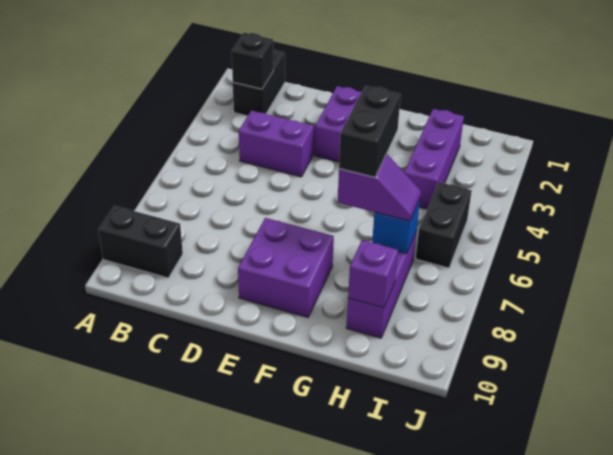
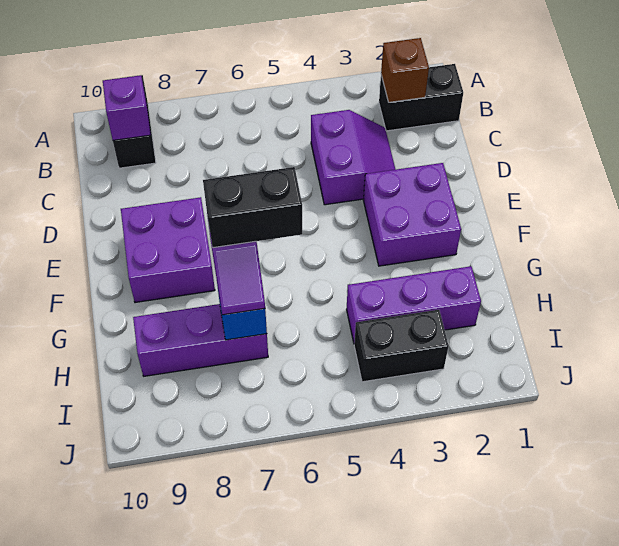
black 1x1 brick [232,33,273,89] -> brown 1x1 brick [381,38,429,102]
purple 1x1 brick [348,240,398,308] -> purple 1x1 brick moved to [103,75,151,140]
black 1x2 brick [416,182,472,268] -> black 1x2 brick moved to [354,310,449,382]

